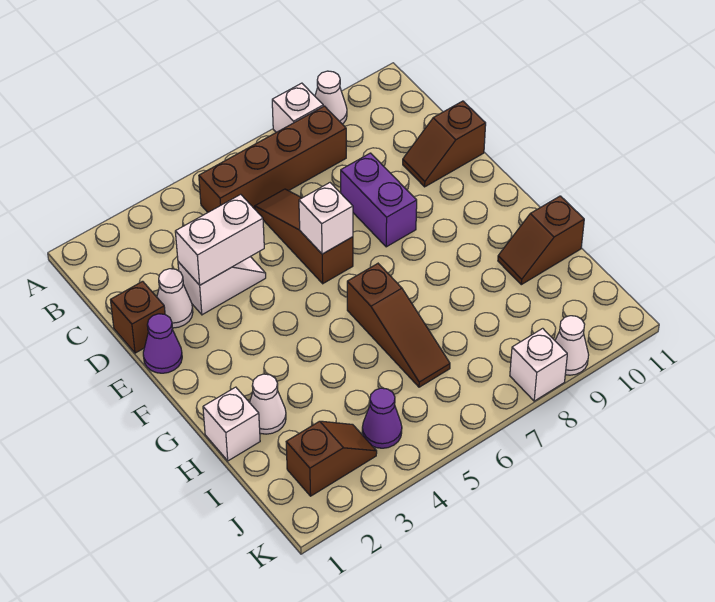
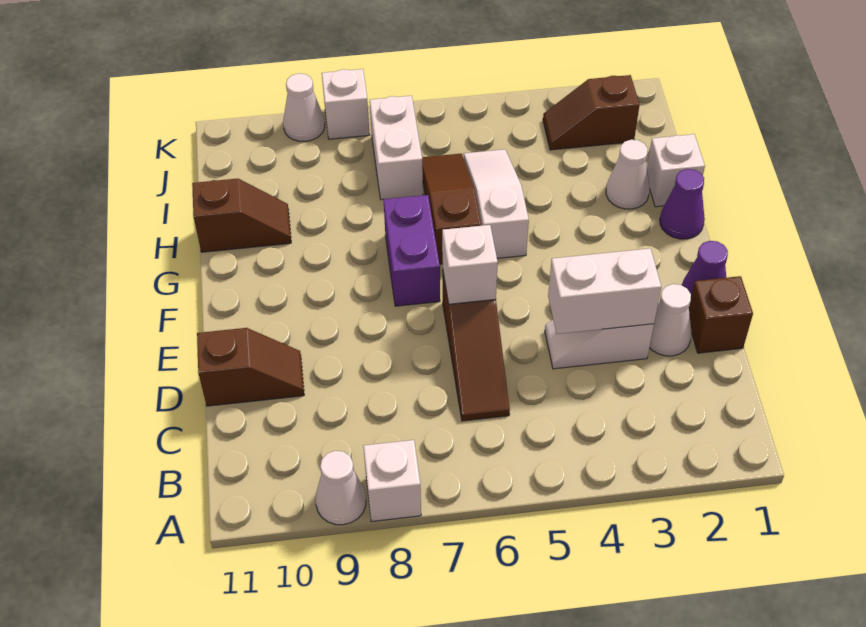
brown 1x4 brick [199,106,346,212] -> none
purple 1x2 brick [341,153,417,247] -> purple 1x2 brick moved to [384,195,440,306]
none -> white 1x3 slope [464,149,529,258]
none -> white 1x2 brick [370,96,423,200]
purple 1x1 cone [362,388,402,448] -> purple 1x1 cone moved to [660,169,705,239]

